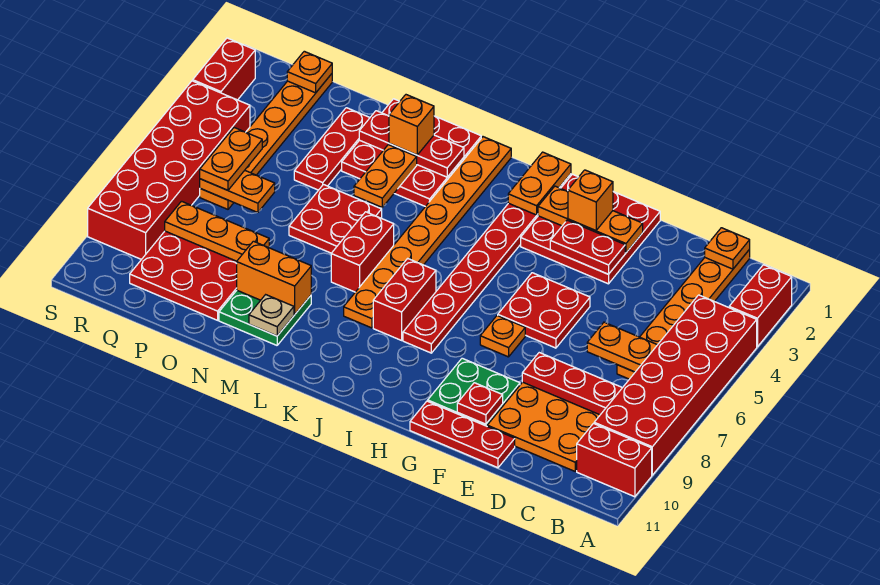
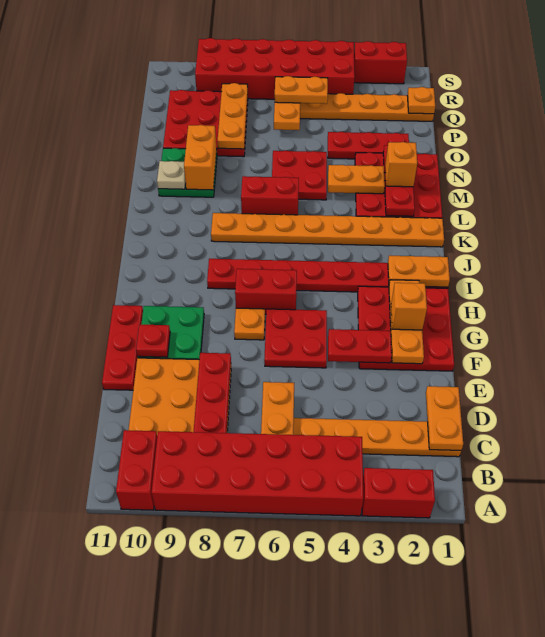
orange 1x1 plate [705,228,750,269] -> orange 1x2 plate [426,386,463,450]
red 1x2 plate [550,220,625,274] -> red 1x2 plate turned to [328,329,392,363]
red 1x2 brick [373,258,436,340] -> red 1x2 brick moved to [235,269,297,314]

